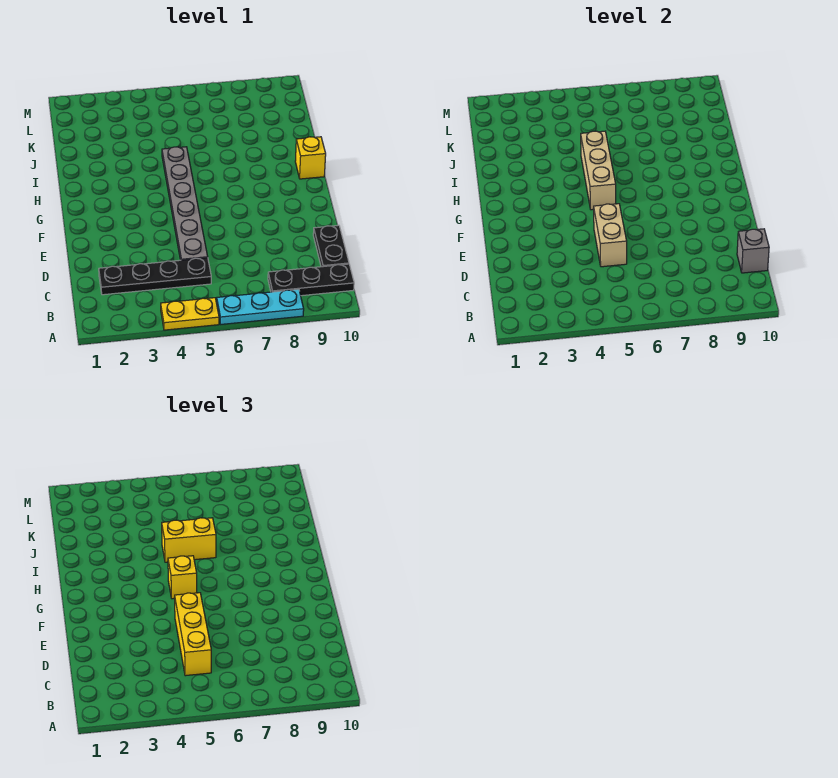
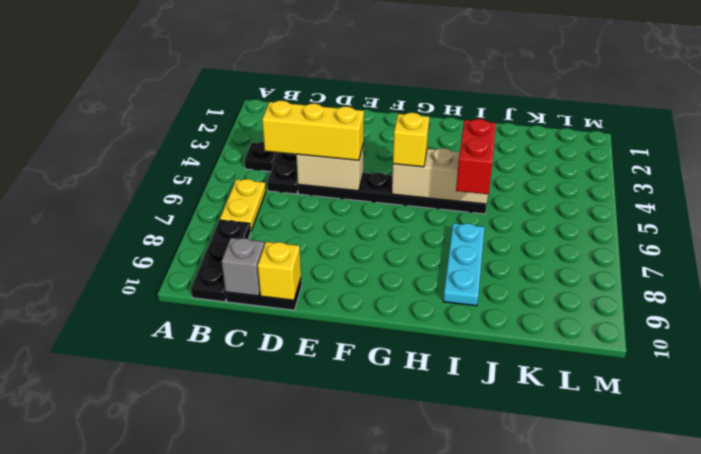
yellow 1x2 plate [161,298,219,330] -> yellow 1x2 plate moved to [220,179,266,231]
cyan 1x3 plate [217,289,304,324] -> cyan 1x3 plate moved to [443,223,485,306]
none -> black 1x1 plate [244,142,278,172]
grey 1x6 plate [162,147,208,260] -> black 1x6 plate [298,172,487,214]
yellow 1x1 brick [295,137,326,179] -> yellow 1x1 brick moved to [258,242,301,300]
yellow 1x2 brick [162,518,216,562] -> red 1x2 brick [456,119,496,194]

